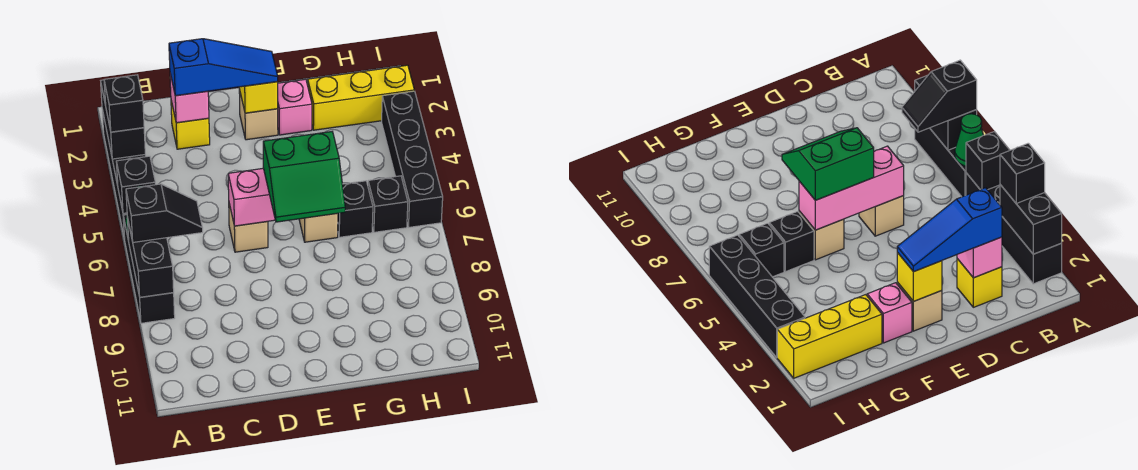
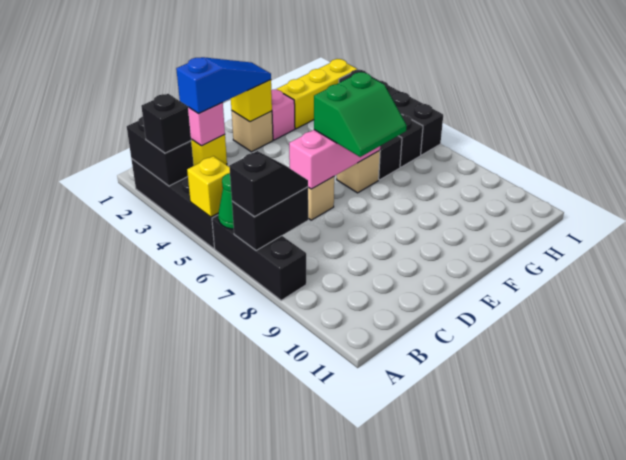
black 1x1 brick [116,156,156,213] -> yellow 1x1 brick [187,156,230,217]
black 1x2 brick [127,217,174,297] -> black 1x2 brick turned to [232,187,308,251]

